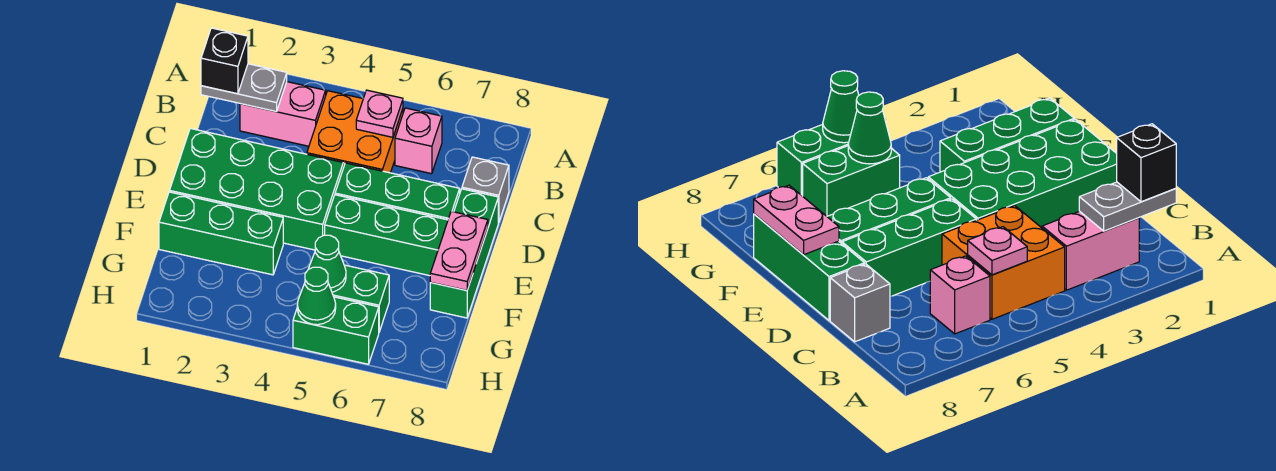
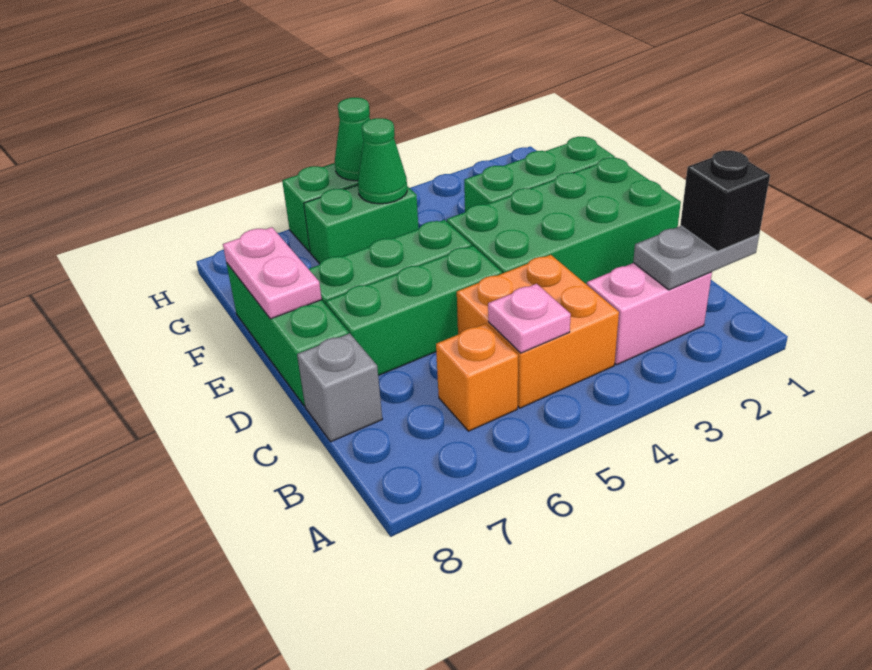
pink 1x1 brick [395,108,442,174] -> orange 1x1 brick [436,323,518,431]

